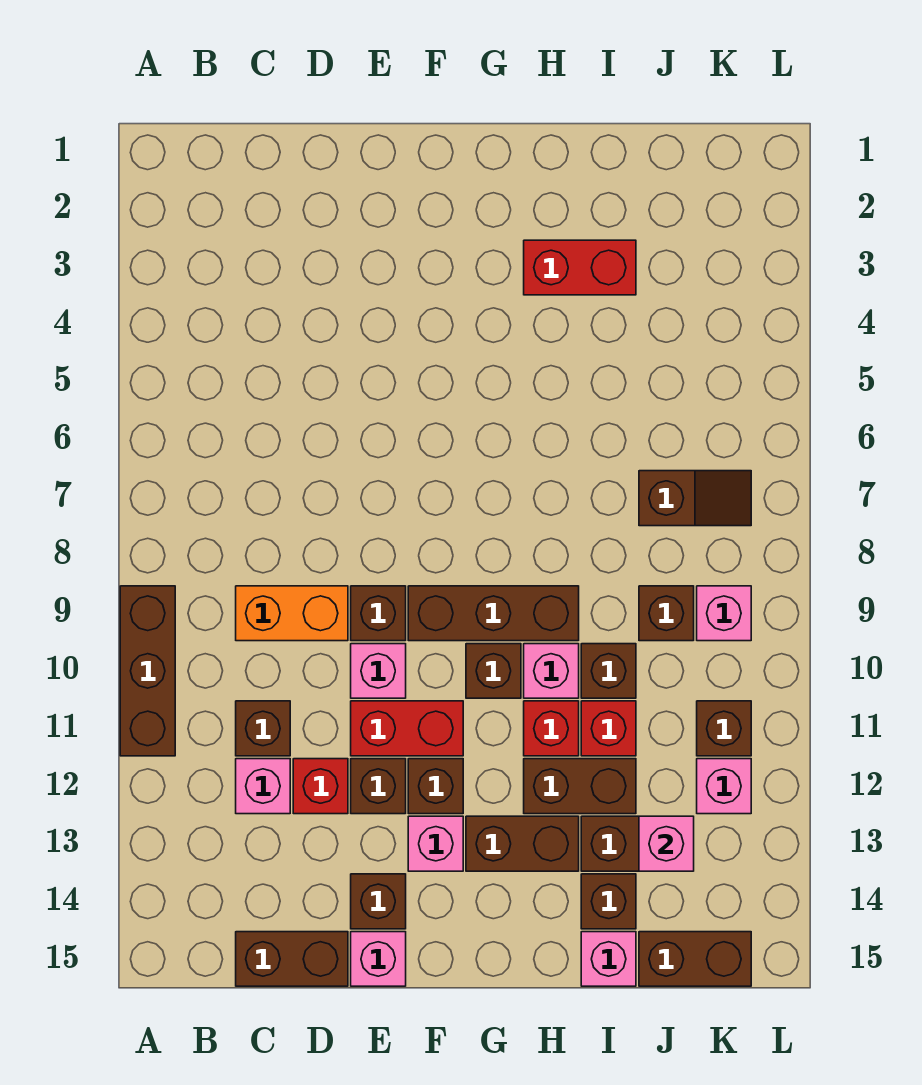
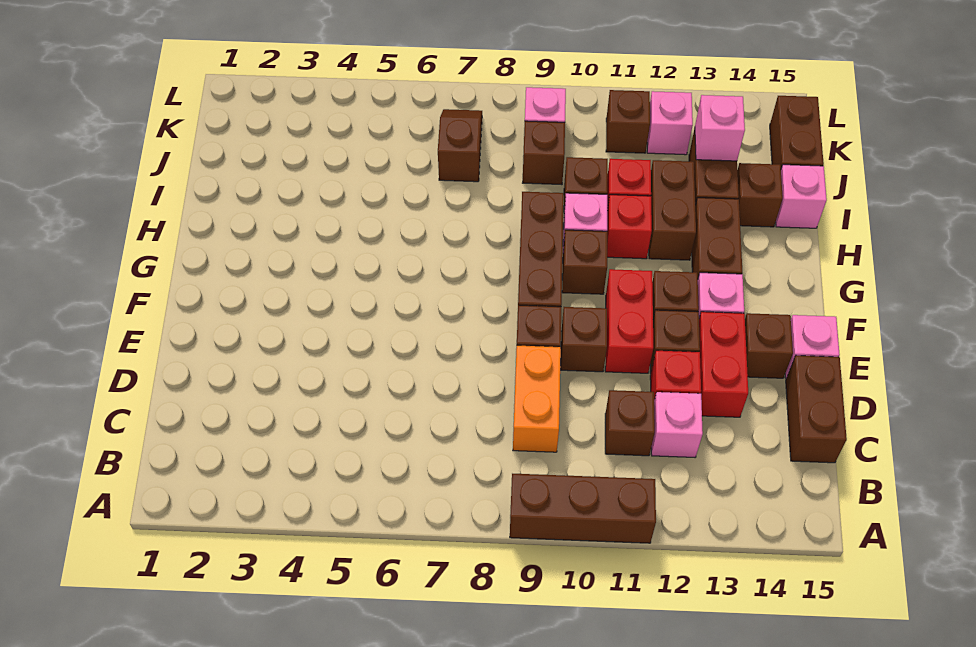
pink 1x1 brick [351,644,406,698] -> brown 1x1 brick [561,307,607,372]
red 1x2 brick [524,240,636,295] -> red 1x2 brick moved to [699,312,748,417]

